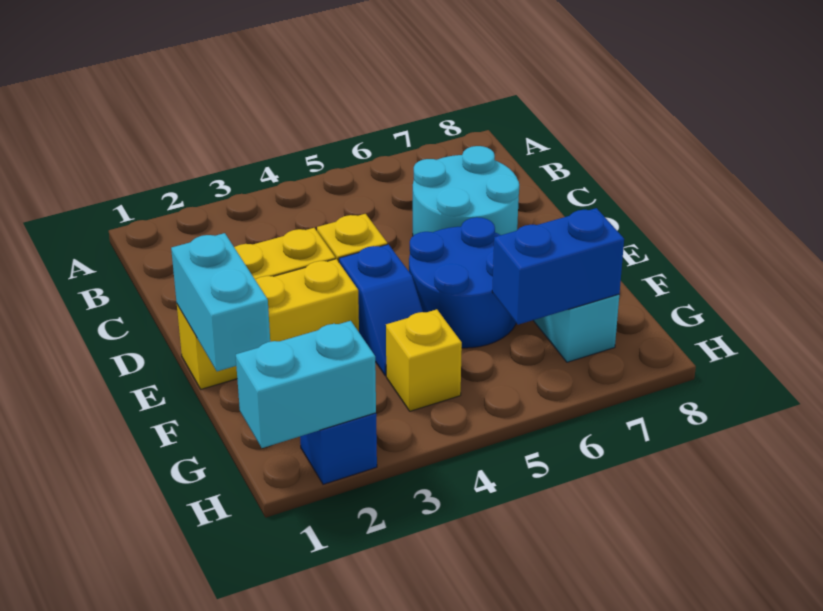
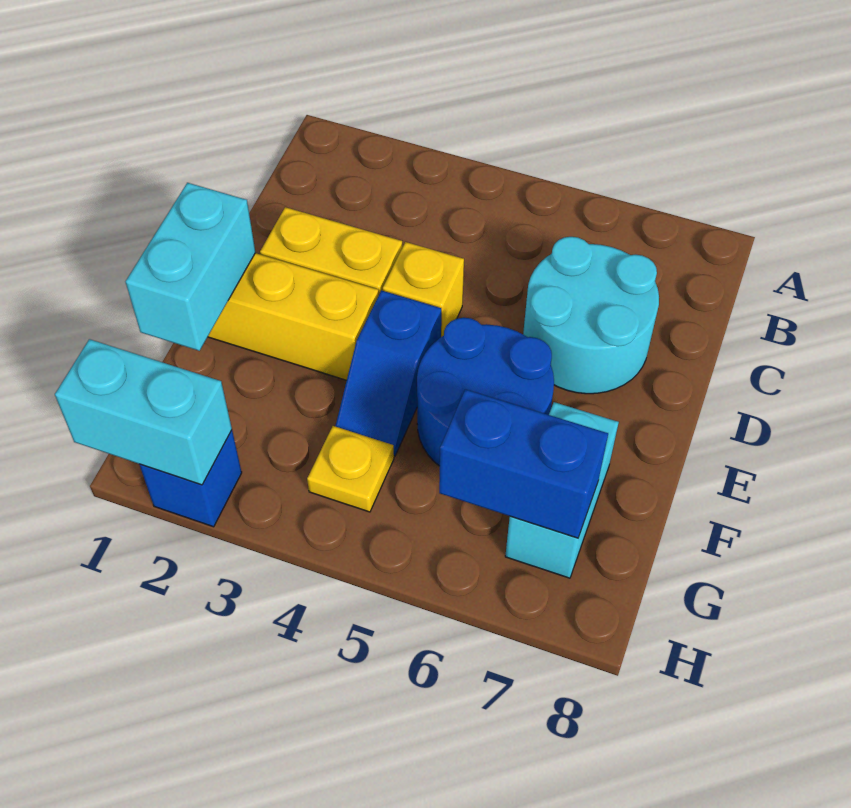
yellow 1x1 brick [386,309,462,411] -> yellow 1x1 plate [307,426,394,512]

